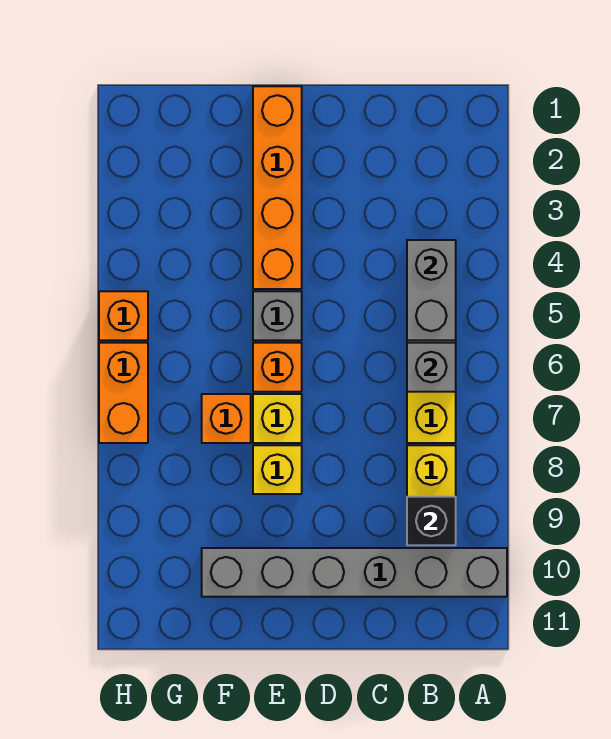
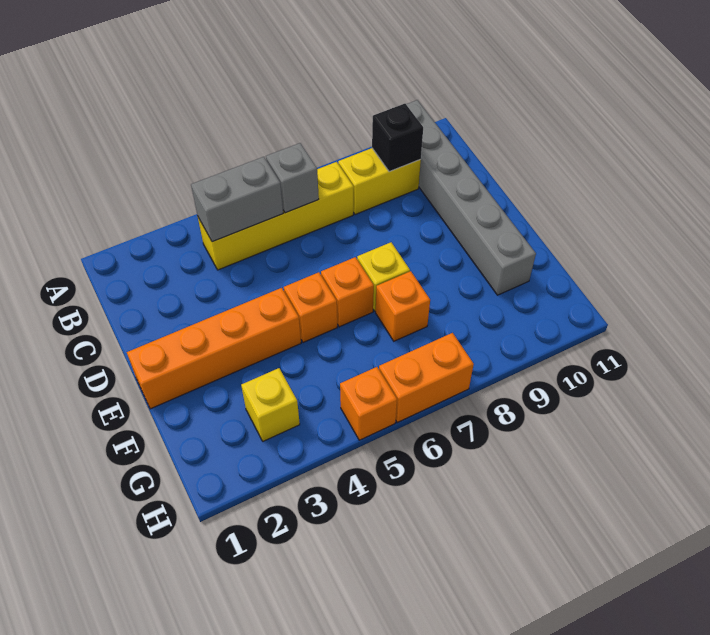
grey 1x1 brick [253,291,302,340] -> orange 1x1 brick [284,272,337,342]
yellow 1x1 brick [253,445,302,494] -> yellow 1x1 brick moved to [241,368,300,441]

